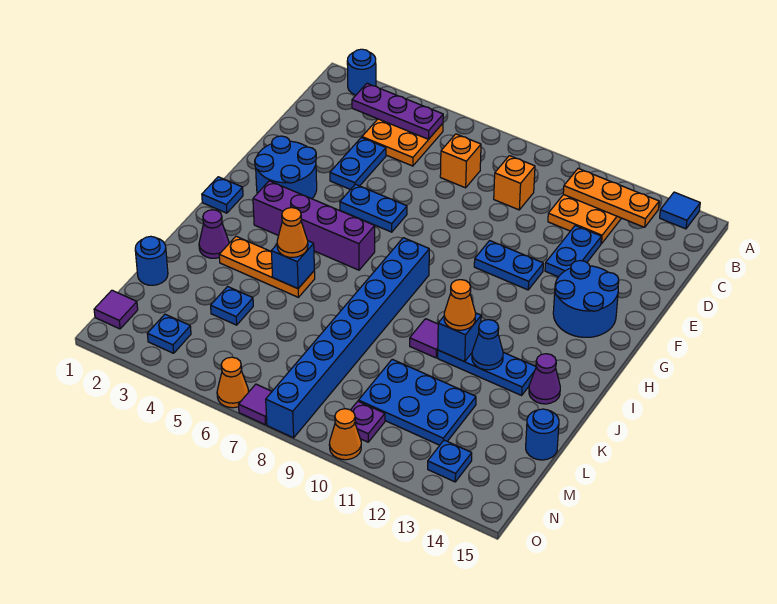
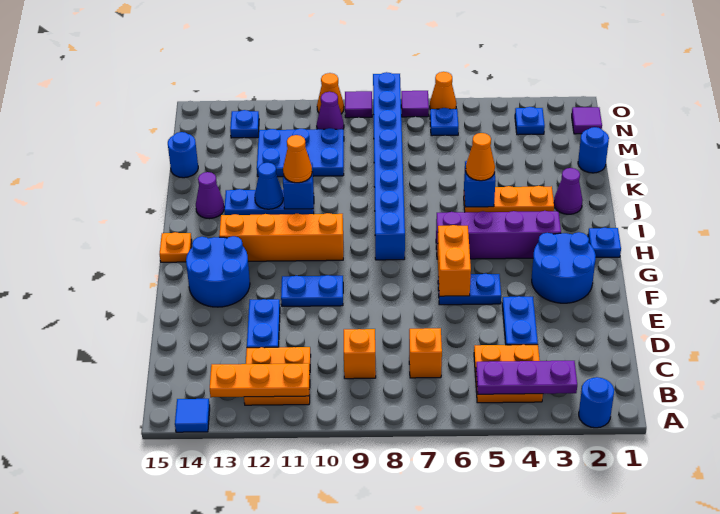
none -> orange 1x2 brick [437,225,471,296]
none -> orange 1x4 brick [219,213,343,261]
none -> orange 1x1 plate [160,232,192,262]
purple 1x1 tile [410,319,438,358] -> purple 1x1 tile moved to [345,91,372,118]
blue 1x1 plate [211,287,253,325] -> blue 1x1 plate moved to [430,108,458,136]
purple 1x1 plate [351,401,385,442] -> purple 1x1 cone [317,92,344,129]

